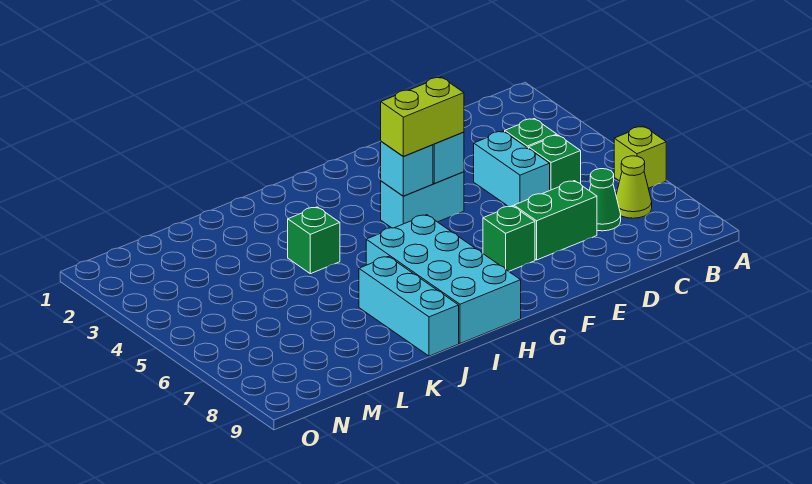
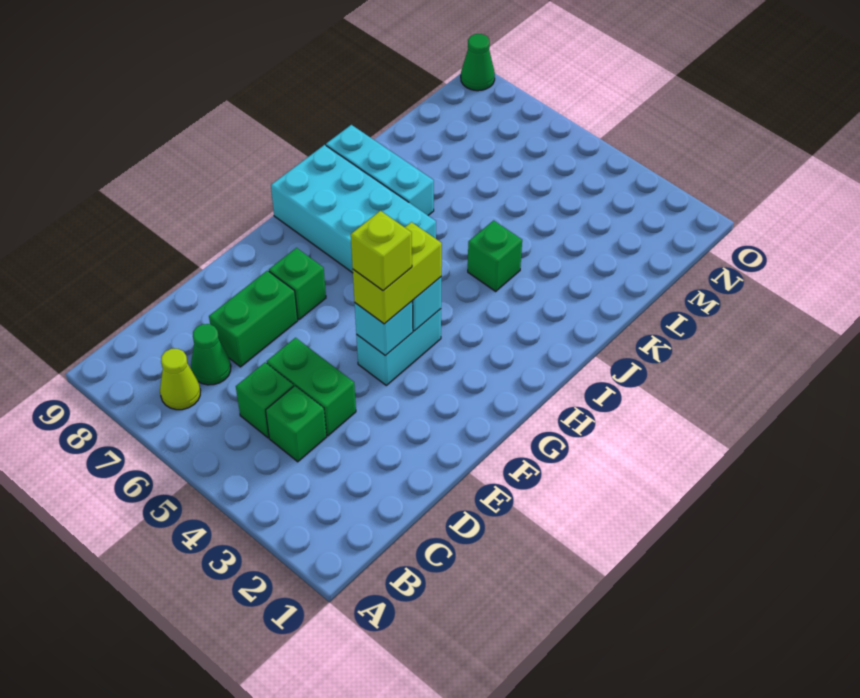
lime 1x1 brick [614,126,666,188] -> lime 1x1 brick moved to [351,211,412,291]
cyan 1x2 brick [474,131,550,207] -> green 1x2 brick [267,338,356,436]
none -> green 1x1 cone [461,34,495,91]

